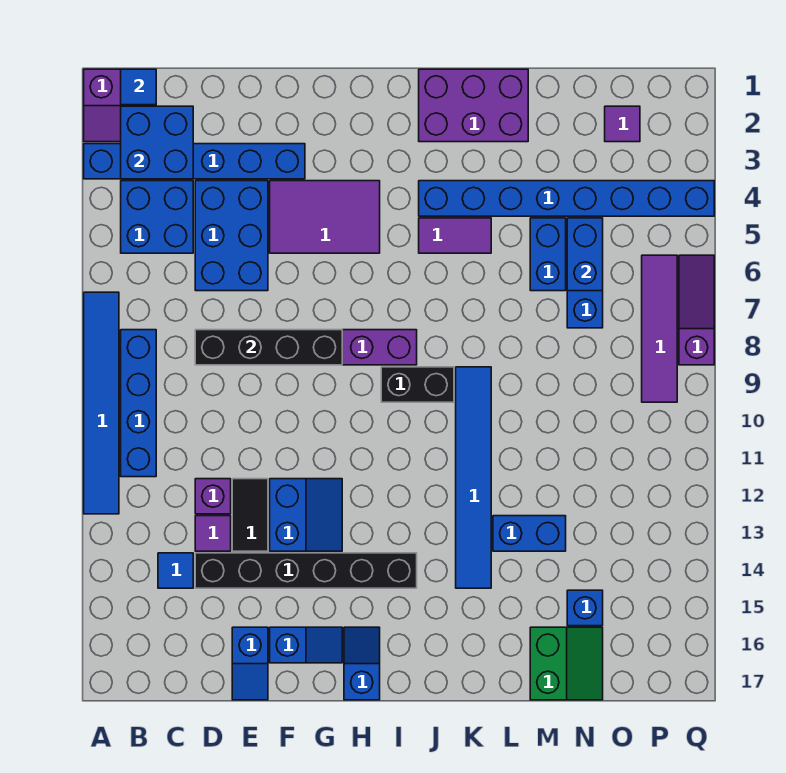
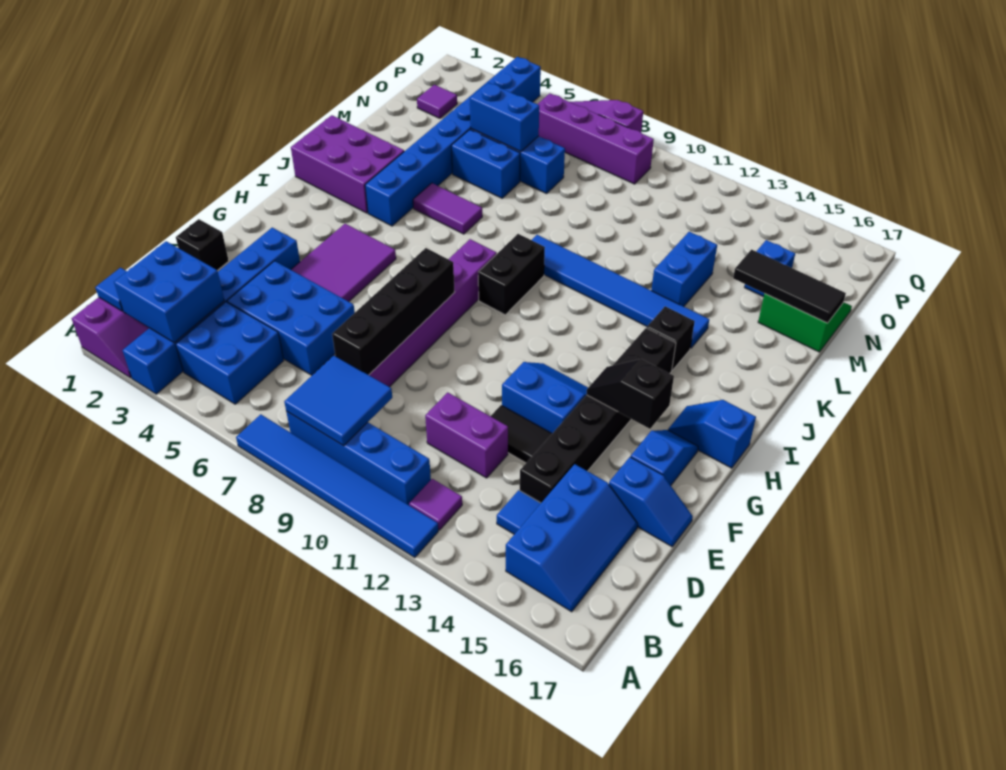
none -> blue 2x2 tile [284,355,392,446]
none -> blue 2x3 slope [506,464,638,612]
purple 1x1 brick [195,479,231,514] -> purple 1x2 brick [425,392,508,478]
purple 1x1 tile [195,516,231,551] -> purple 1x1 tile moved to [409,479,462,530]
none -> black 1x1 brick [176,219,229,270]
none -> black 1x2 slope [586,359,674,429]
purple 2x3 brick [419,69,528,142] -> purple 2x3 brick turned to [291,115,404,213]
purple 1x2 tile [419,218,491,253] -> purple 1x2 tile turned to [413,183,482,234]
none -> black 1x1 brick [647,306,695,370]
none -> black 1x3 tile [733,250,846,323]
purple 1x4 tile [642,255,677,402] -> purple 1x4 brick [538,93,654,184]

